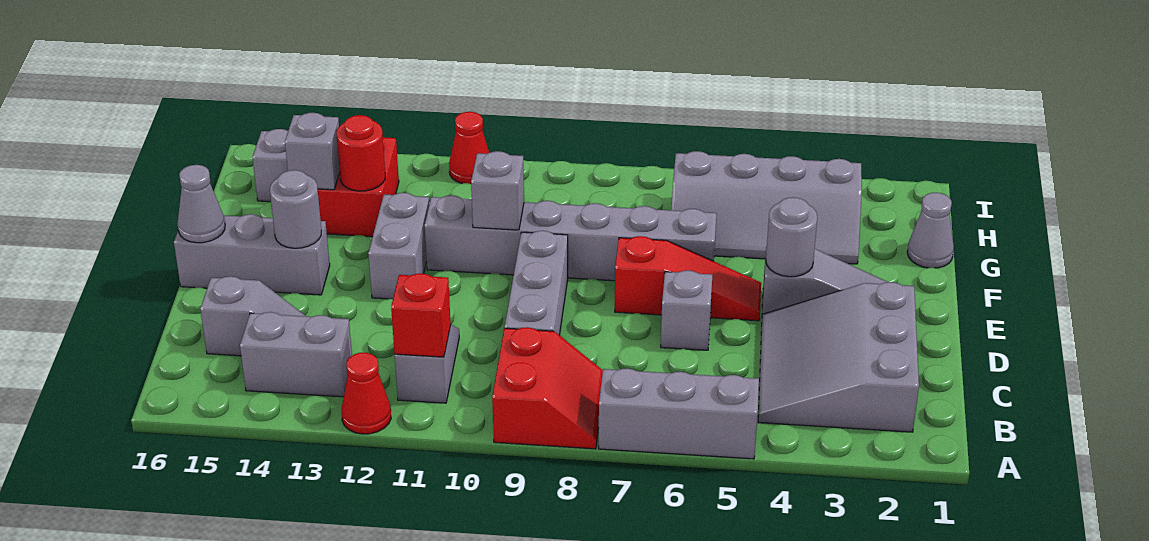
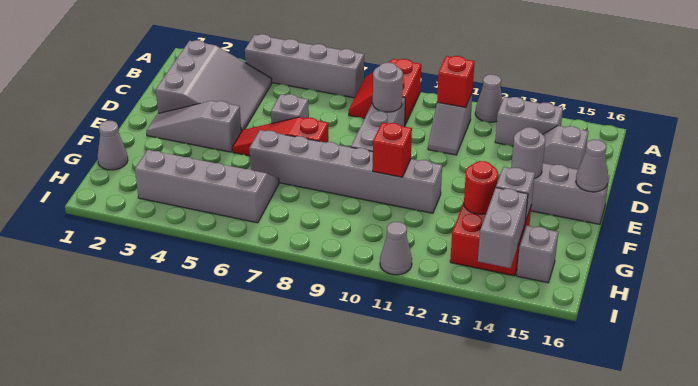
grey 1x3 brick [599,368,759,459] -> grey 1x4 brick [245,34,364,98]
red 1x1 cone [342,353,391,434] -> grey 1x1 cone [475,74,503,122]
grey 1x1 round brick [766,197,817,277] -> grey 1x1 round brick moved to [373,63,403,112]
grey 1x2 brick [368,193,429,299] -> grey 1x2 brick moved to [478,188,528,268]
grey 1x1 brick [471,151,524,230] -> red 1x1 brick [373,123,412,177]
red 1x1 cone [449,112,489,184] -> grey 1x1 cone [380,222,412,275]

